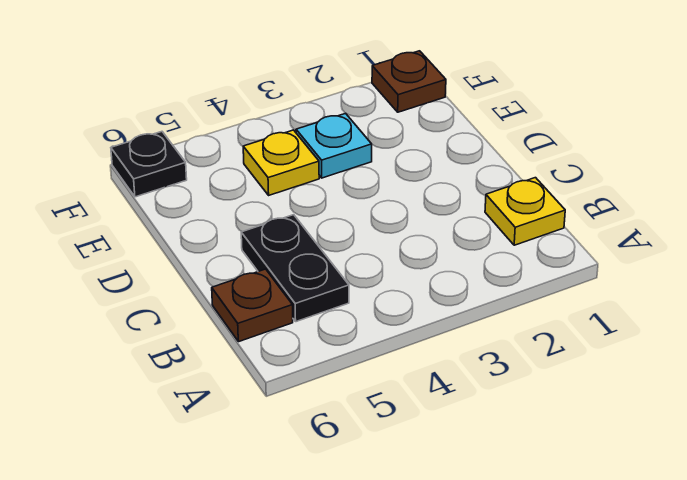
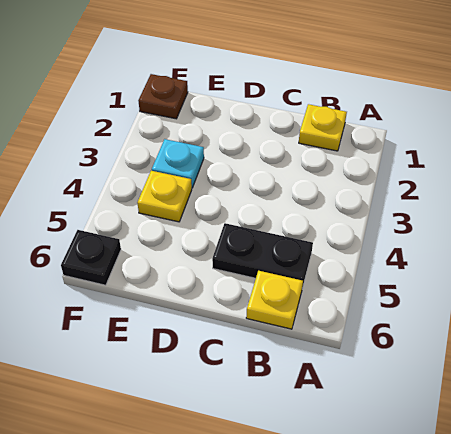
brown 1x1 plate [212,269,293,342] -> yellow 1x1 plate [246,271,303,329]

